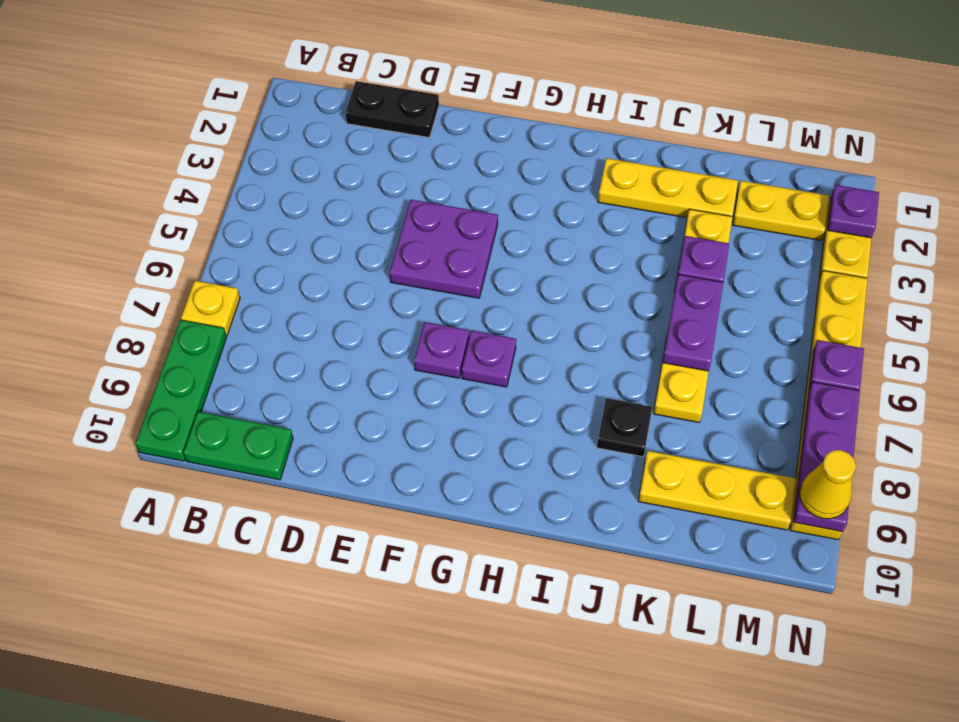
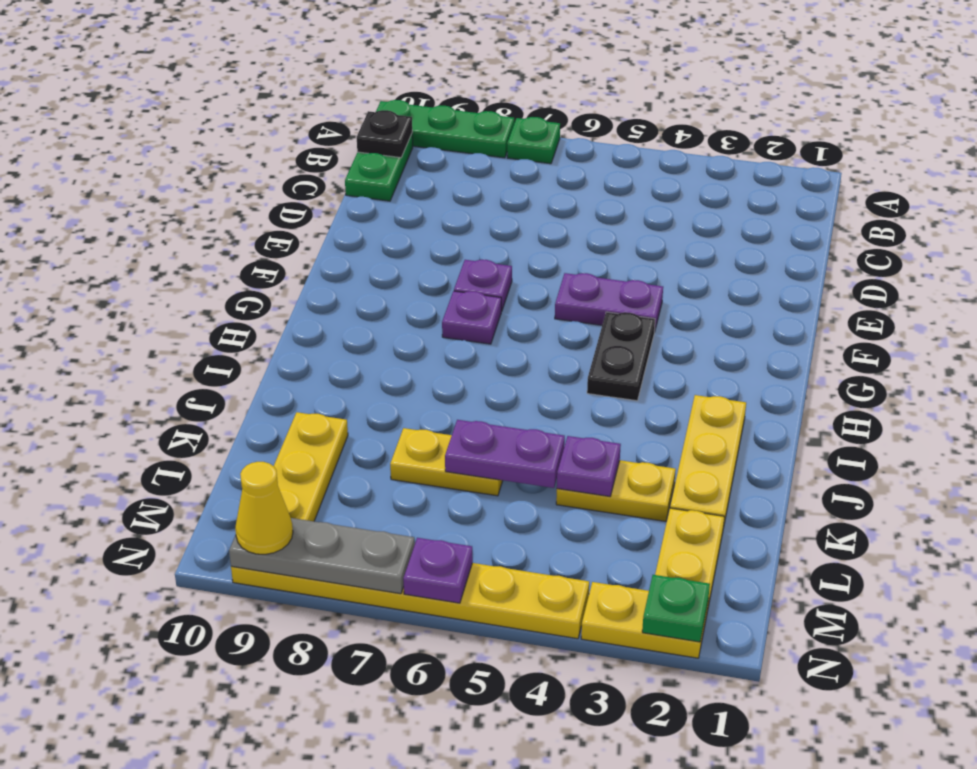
yellow 1x1 plate [181,281,240,336] -> green 1x1 plate [507,117,560,164]
black 1x2 plate [345,81,439,138] -> black 1x2 plate moved to [587,312,655,401]
purple 2x2 plate [390,200,498,298] -> purple 1x2 plate [555,273,663,332]
black 1x1 plate [597,398,652,457] -> black 1x1 plate moved to [357,110,412,158]
purple 1x1 plate [827,185,879,238] -> green 1x1 plate [642,575,710,642]
purple 1x3 plate [794,382,860,532] -> grey 1x3 plate [229,518,415,594]

